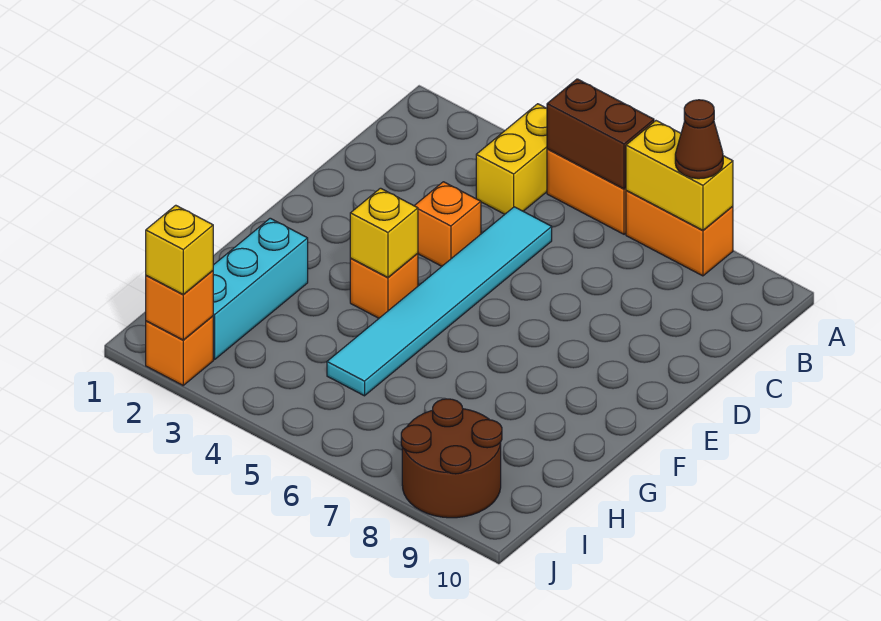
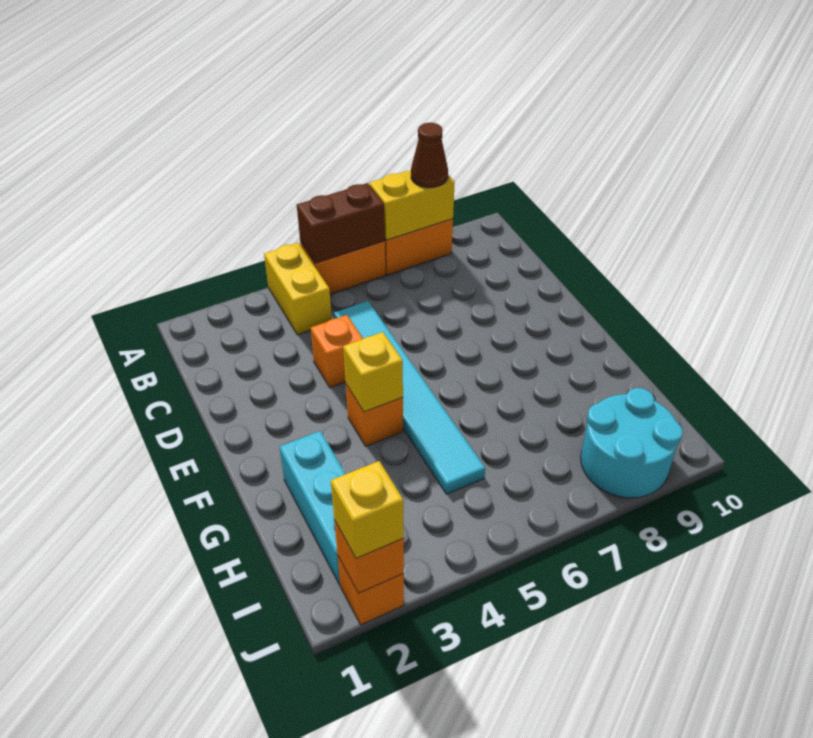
brown 2x2 round brick [401,399,502,518] -> cyan 2x2 round brick [581,388,683,498]

